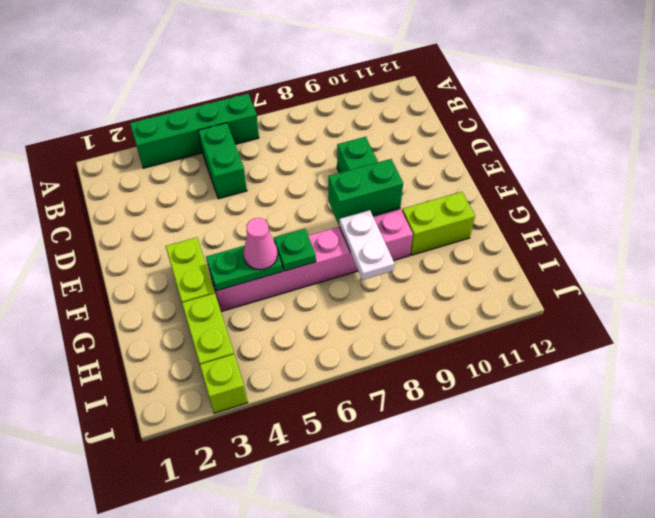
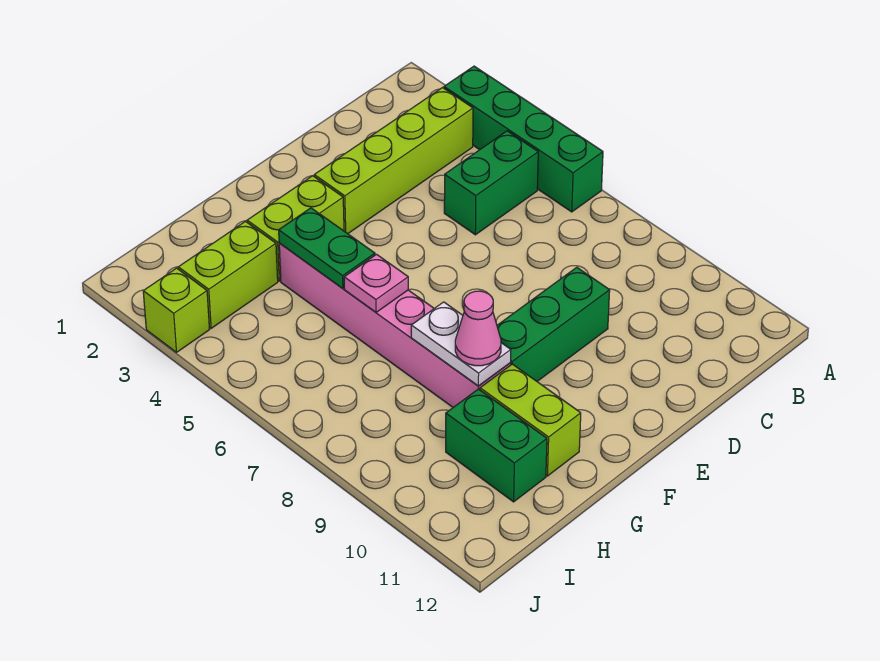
none -> lime 1x4 brick [314,88,473,234]
green 1x2 brick [328,159,403,224] -> green 1x2 brick moved to [446,389,547,502]
pink 1x1 cone [243,218,278,270] -> pink 1x1 cone moved to [455,291,501,366]
green 1x1 plate [274,229,316,271] -> pink 1x1 plate [344,254,408,312]
white 1x2 plate [339,210,395,280] -> white 1x2 plate turned to [411,302,511,386]

